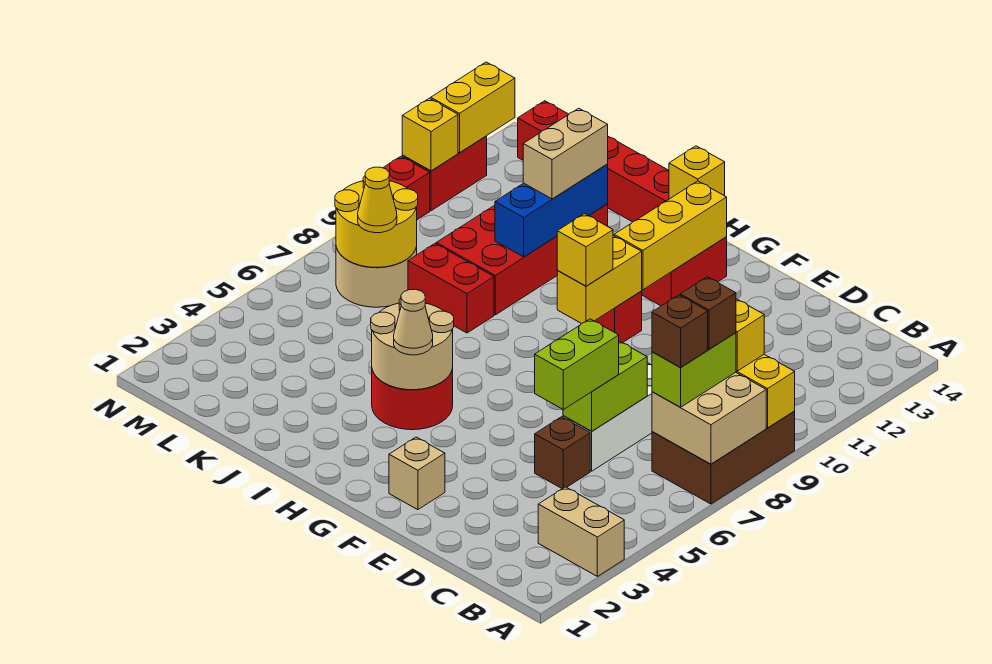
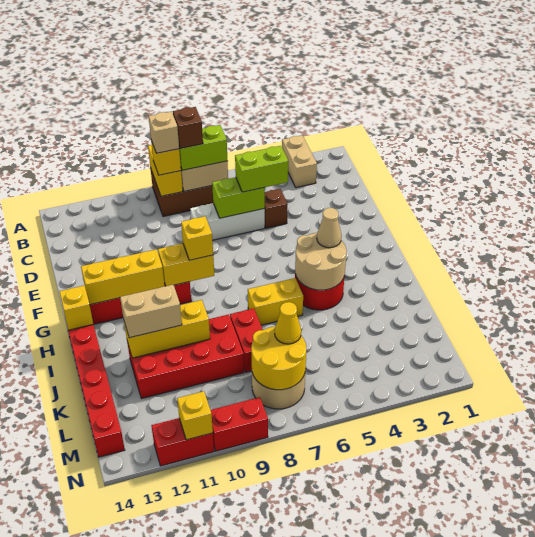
brown 1x1 brick [652,295,708,368] -> none
tan 1x1 brick [389,437,445,510] -> tan 1x1 brick moved to [149,112,179,153]
blue 1x3 brick [495,164,608,257] -> yellow 1x3 brick [124,300,210,358]
yellow 1x2 brick [431,62,515,153] -> yellow 1x2 brick moved to [248,278,303,325]

